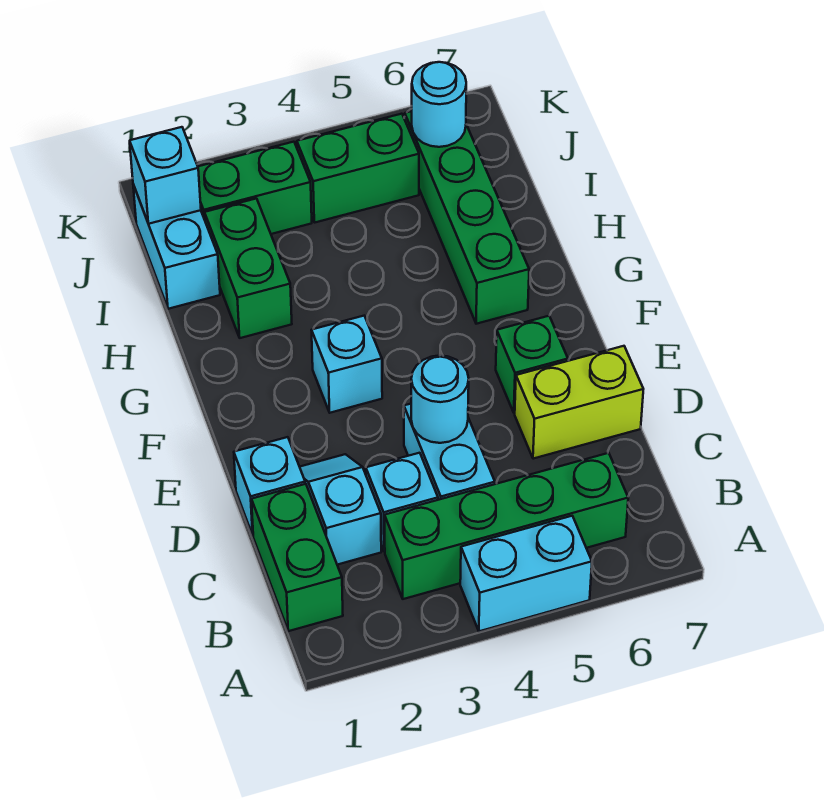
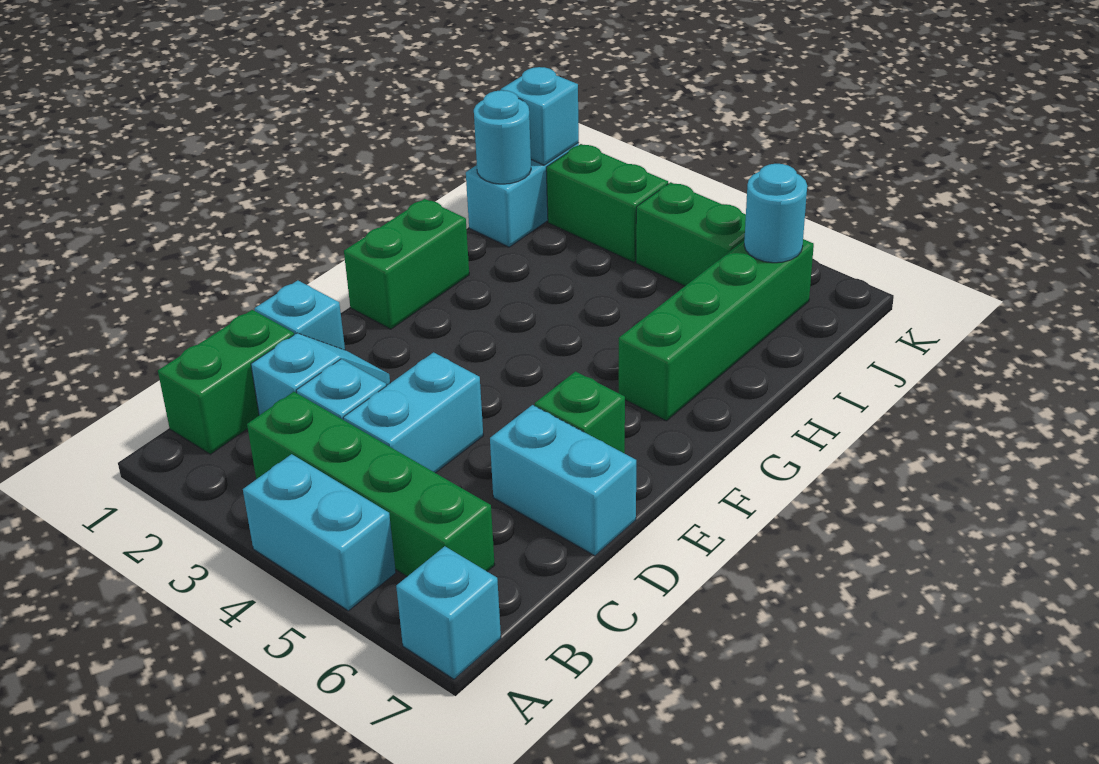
cyan 1x1 round brick [411,356,469,443] -> cyan 1x1 round brick moved to [474,90,531,184]
lime 1x2 brick [515,346,643,459] -> cyan 1x2 brick [490,405,636,556]
cyan 1x1 brick [312,316,382,413] -> cyan 1x1 brick moved to [396,546,501,679]
green 1x2 brick [204,199,292,338] -> green 1x2 brick moved to [344,199,469,329]

